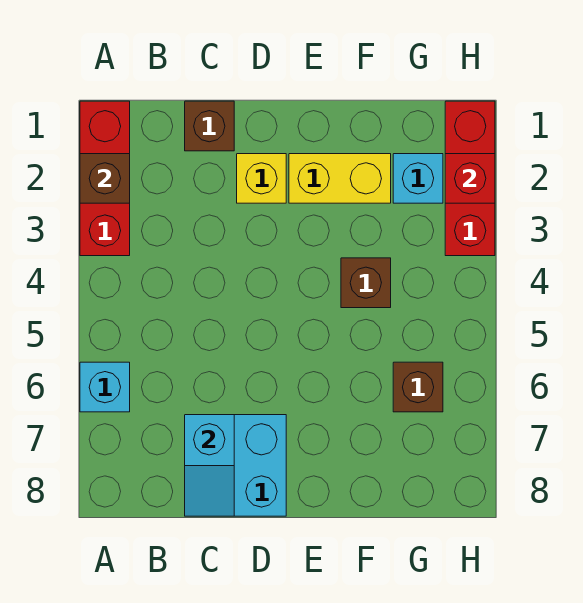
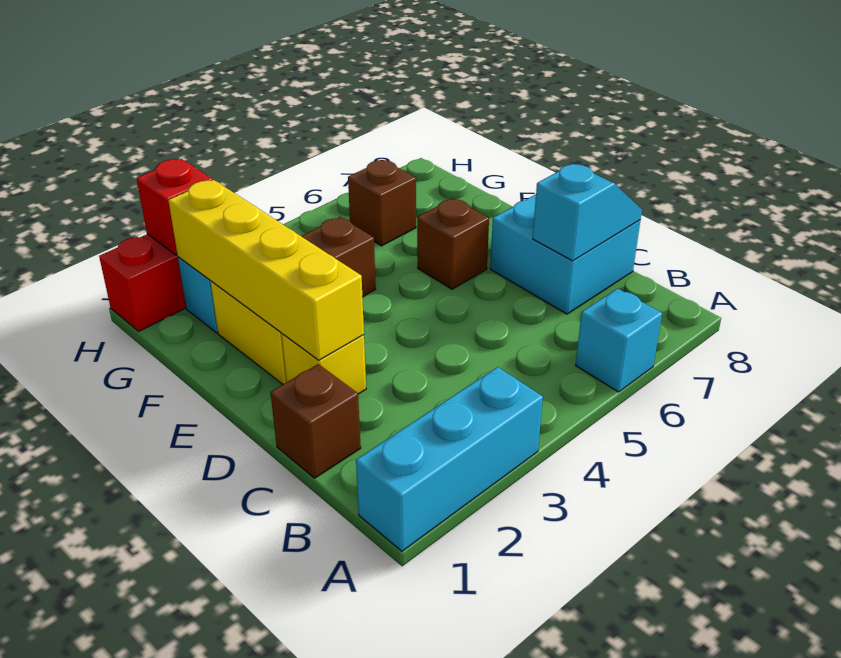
red 1x3 brick [80,101,130,256] -> cyan 1x3 brick [356,367,543,551]
brown 1x1 brick [80,154,130,203] -> brown 1x1 brick moved to [417,198,489,289]
none -> yellow 1x4 brick [168,180,364,360]

